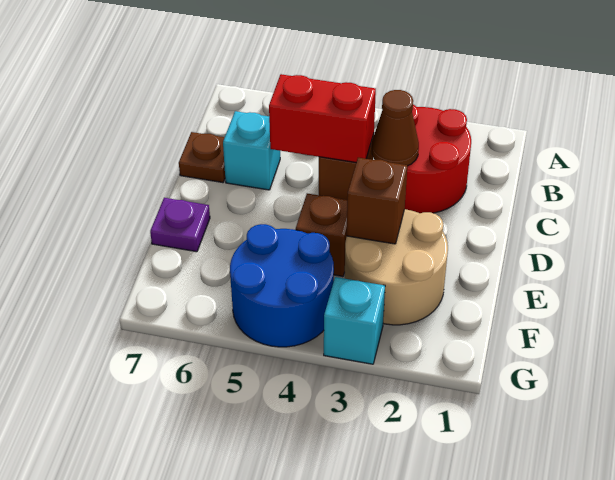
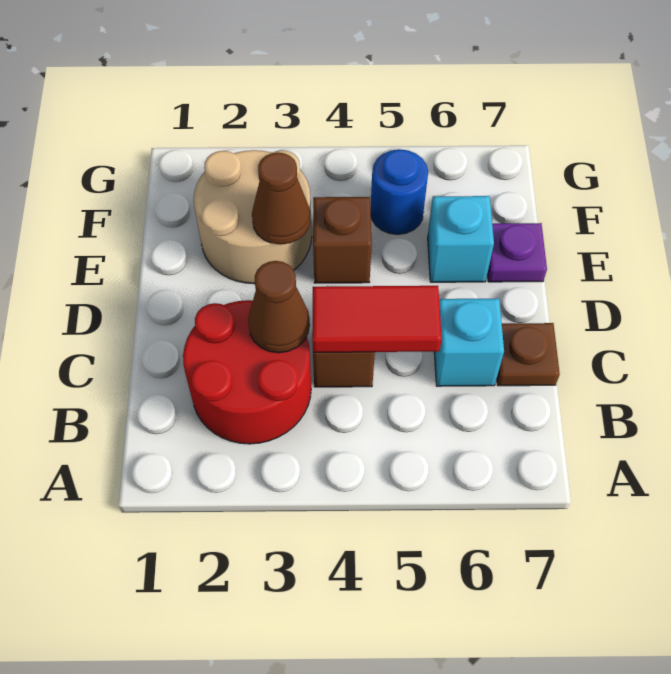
red 1x2 brick [269,74,376,162] -> red 1x2 tile [312,286,442,352]
brown 1x1 brick [347,158,407,244] -> brown 1x1 cone [252,153,310,244]
blue 2x2 round brick [230,224,334,347] -> blue 1x1 round brick [370,149,428,234]
cyan 1x1 brick [324,277,385,364] -> cyan 1x1 brick moved to [428,196,494,282]

